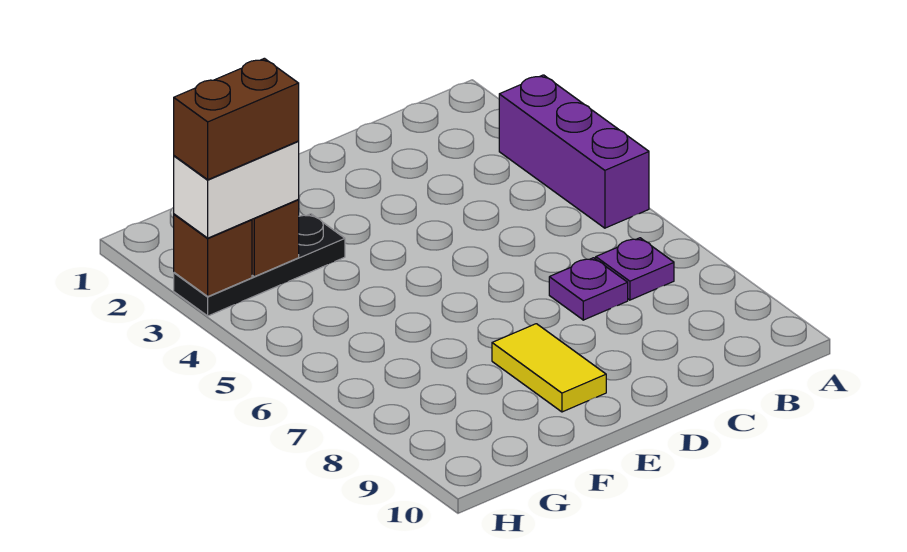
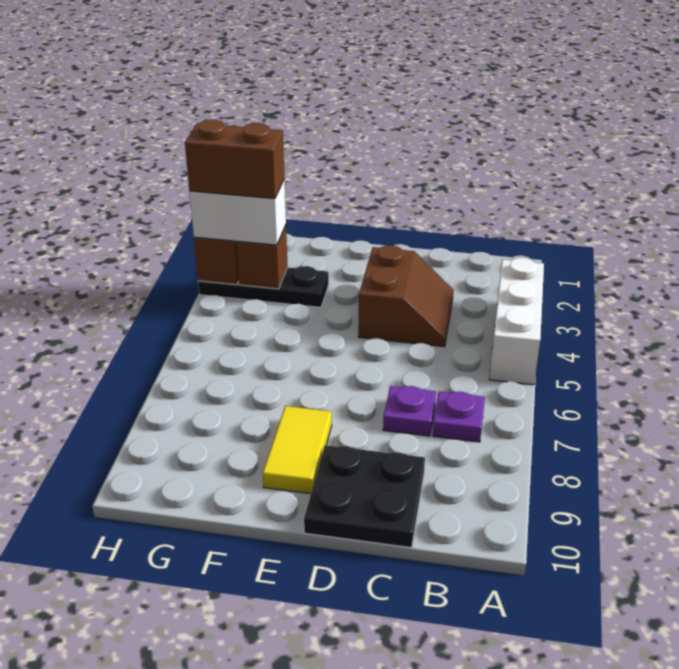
purple 1x3 brick [499,75,649,228] -> white 1x3 brick [489,258,544,385]
none -> brown 2x2 slope [358,245,454,347]
none -> black 2x2 plate [304,445,425,548]

